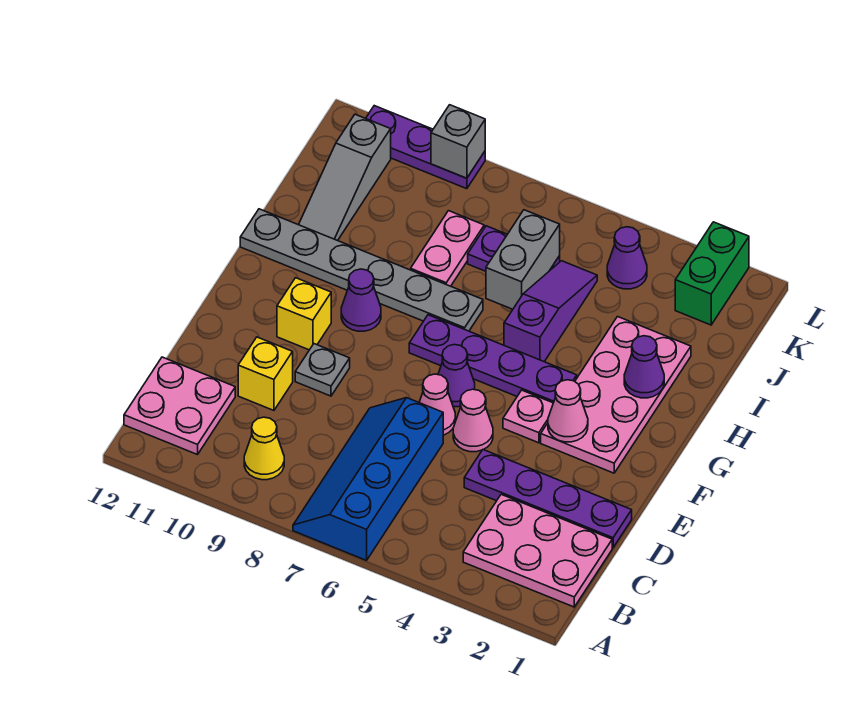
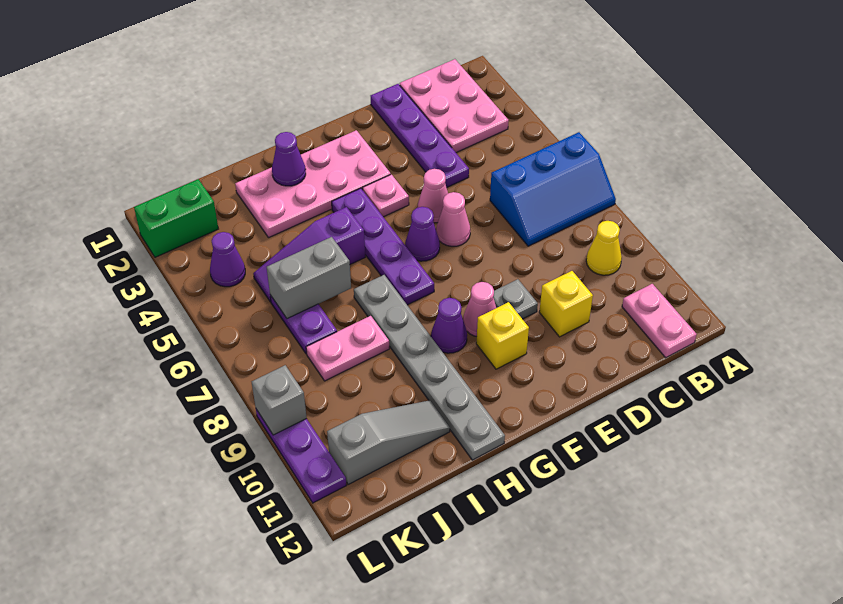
blue 2x4 slope [293,398,443,560] -> blue 2x3 slope [490,132,616,246]
pink 2x2 plate [124,357,235,455] -> pink 1x2 plate [622,284,697,358]
pink 1x1 cone [548,380,588,442] -> pink 1x1 cone moved to [463,282,496,337]

